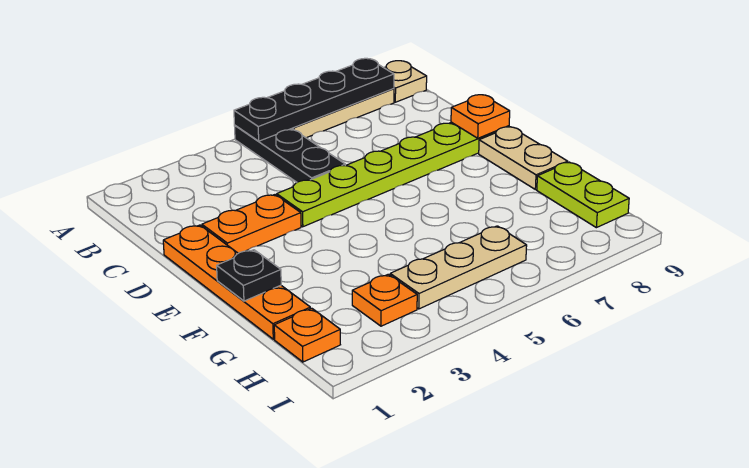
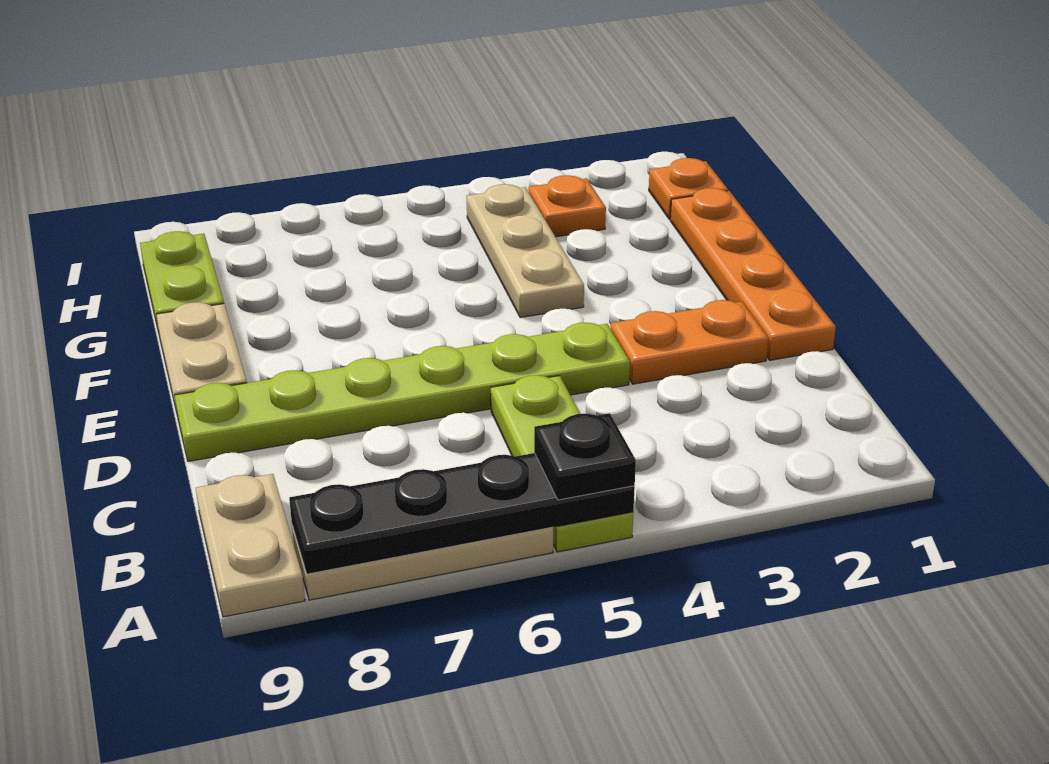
black 1x3 plate [235,126,345,182] -> lime 1x3 plate [491,375,633,552]
tan 1x1 plate [384,61,427,102] -> tan 1x2 plate [196,474,305,617]
orange 1x1 plate [451,95,510,138] -> none
black 1x1 plate [217,250,281,301] -> black 1x1 plate moved to [534,413,636,500]
tan 1x3 plate [390,226,527,309] -> tan 1x3 plate turned to [467,184,584,318]

